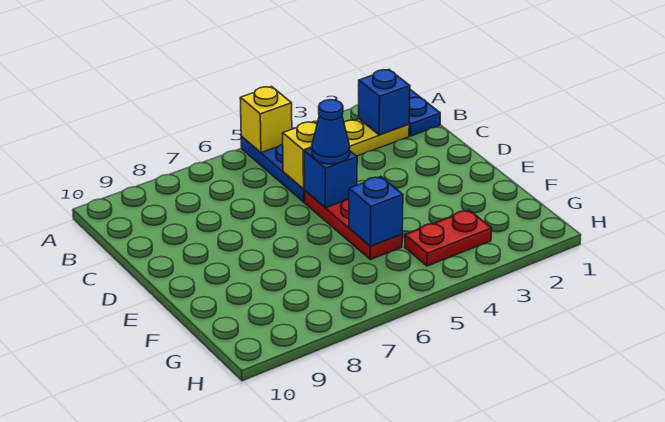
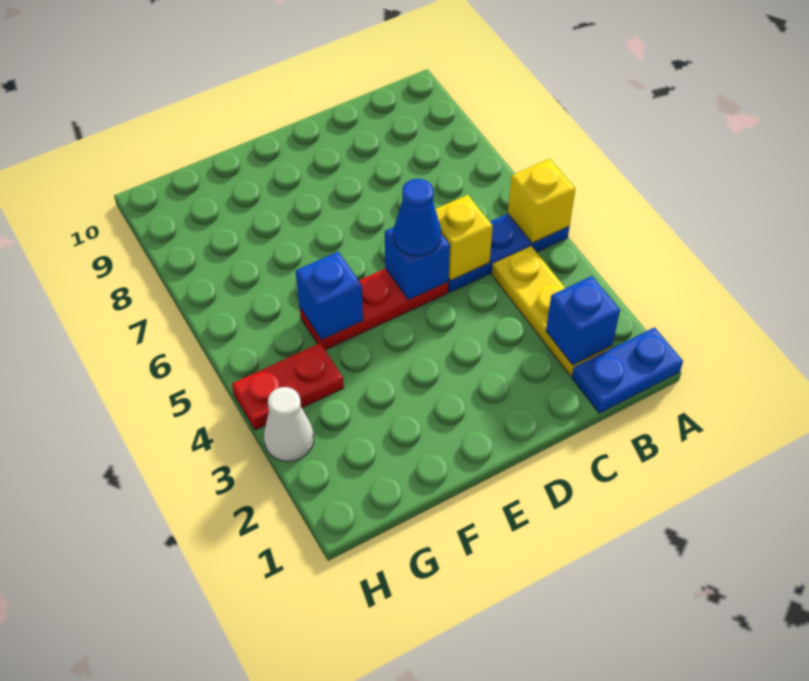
red 1x2 plate [405,210,492,266] -> red 1x2 plate turned to [232,343,344,430]
none -> white 1x1 cone [264,387,314,461]

